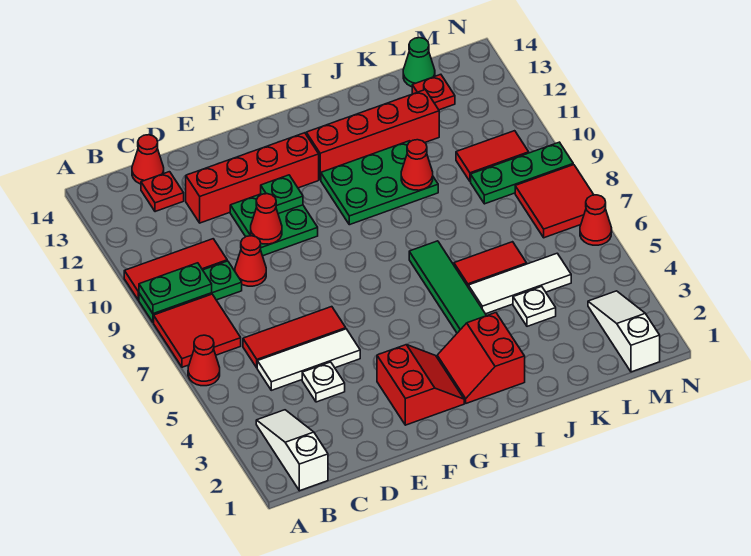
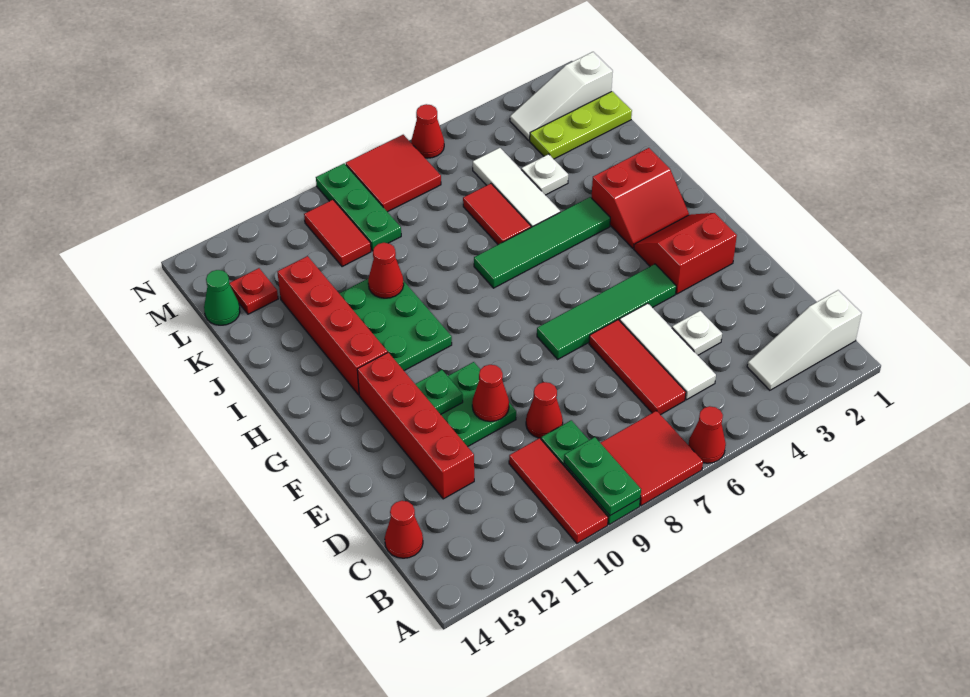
red 1x1 plate [141,172,184,212] -> none
none -> green 1x4 tile [537,264,676,359]
none -> lime 1x3 plate [530,91,632,159]

